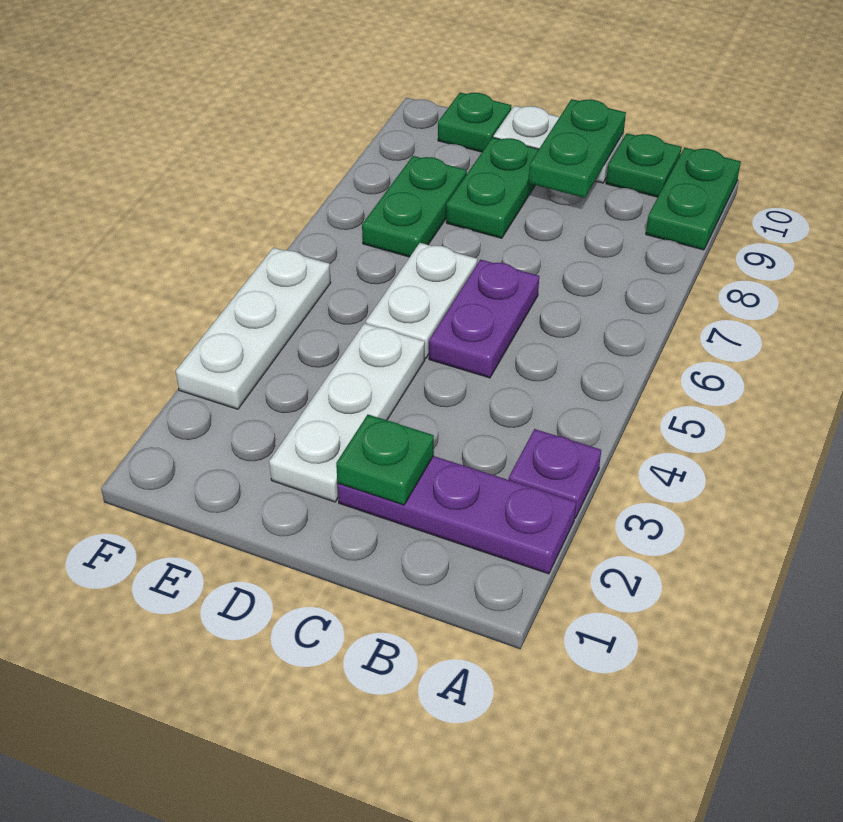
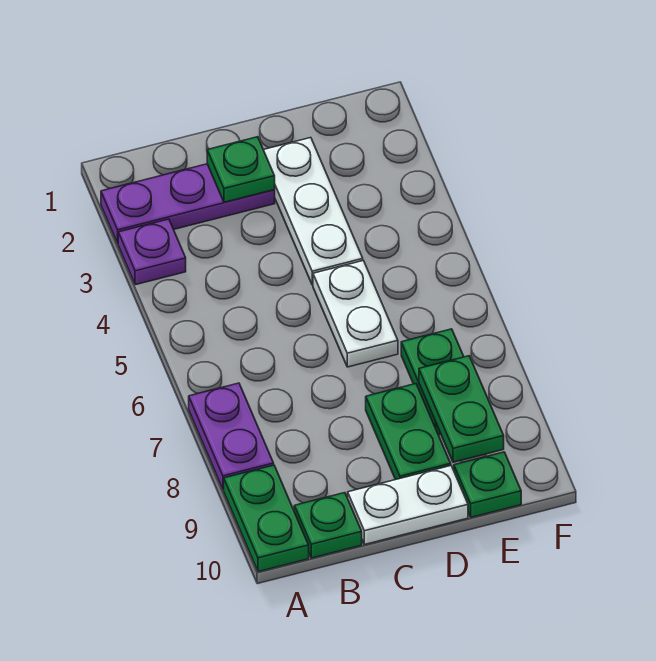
purple 1x2 plate [429,260,539,378] -> purple 1x2 plate moved to [189,383,274,490]
green 1x2 plate [529,99,626,198] -> green 1x2 plate moved to [419,356,504,462]
white 1x3 plate [176,248,331,409] -> none

